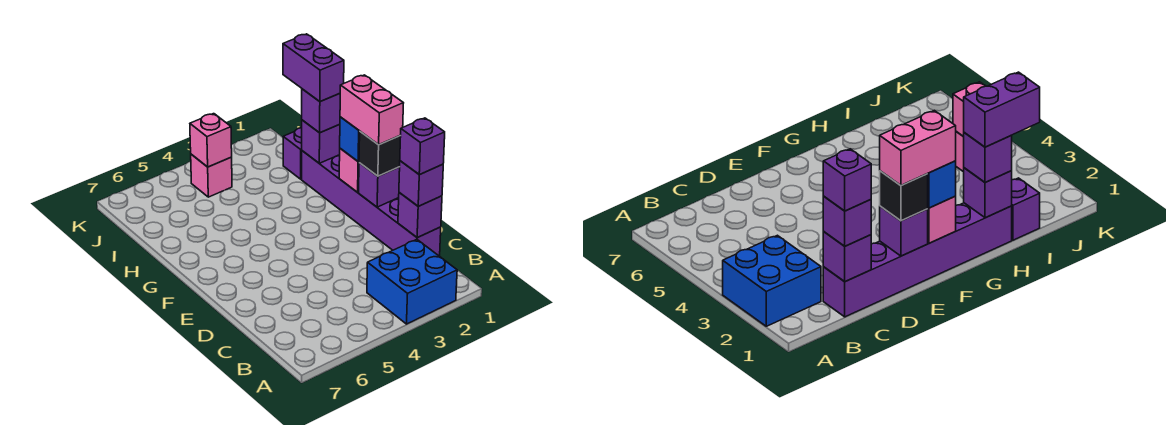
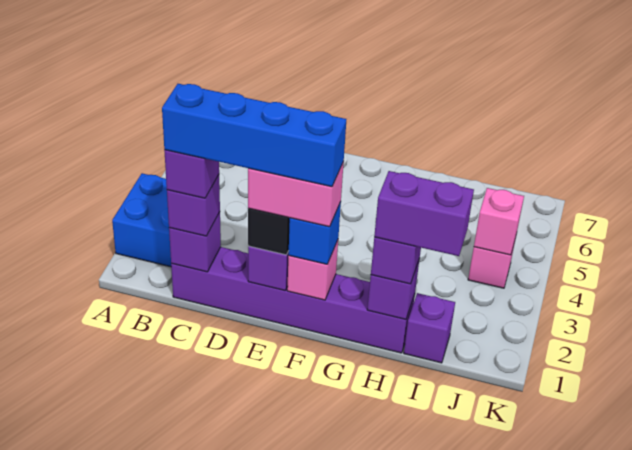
none -> blue 1x4 brick [162,84,346,187]

